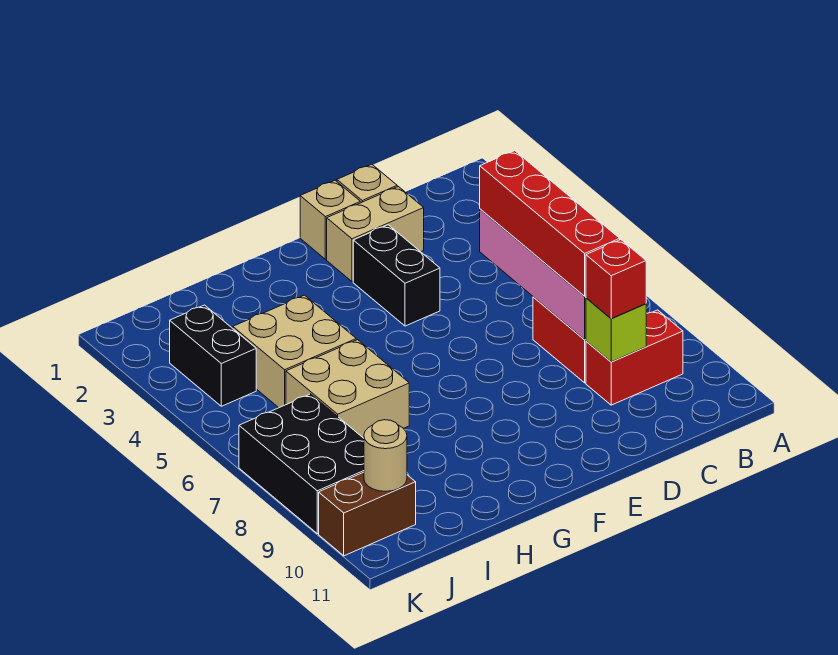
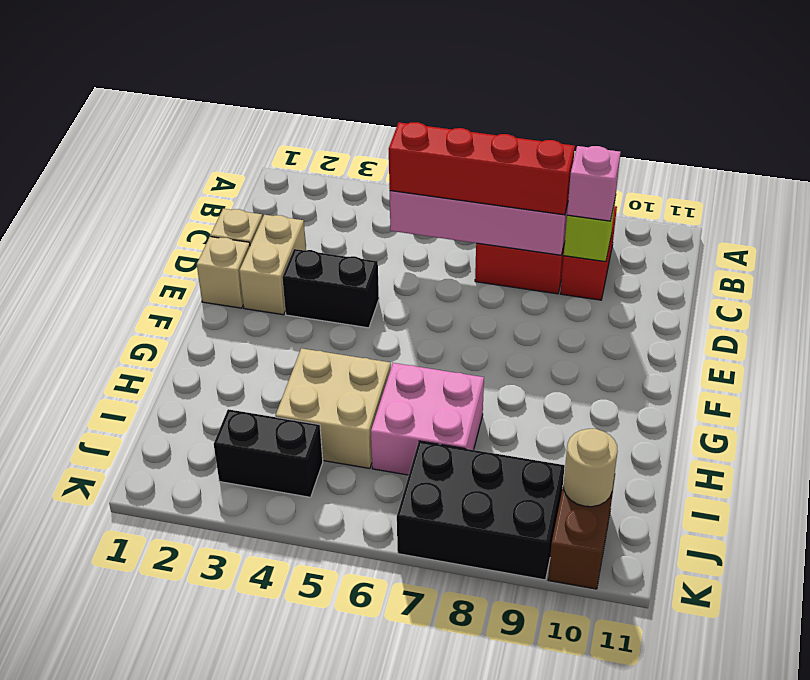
red 1x1 brick [586,240,646,318] -> pink 1x1 brick [567,146,621,221]
tan 2x2 brick [286,340,409,438] -> pink 2x2 brick [371,363,484,475]

